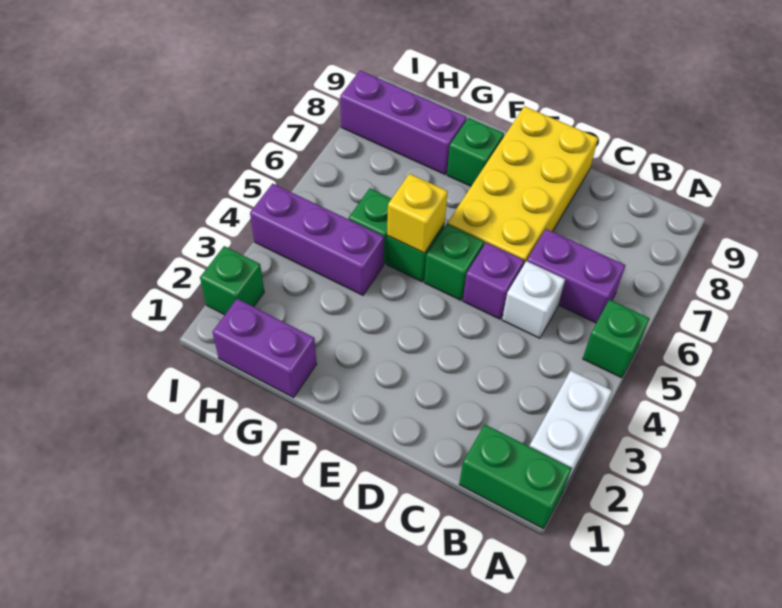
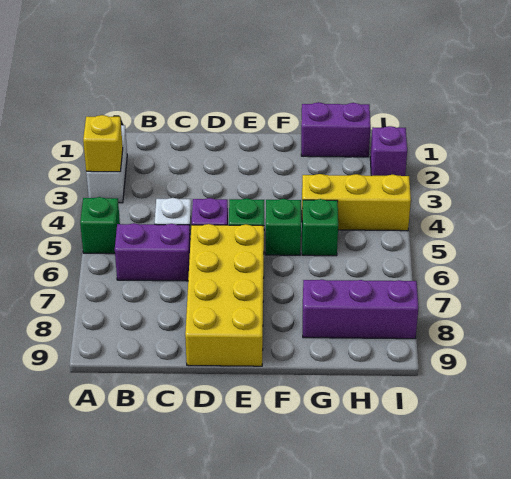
green 1x2 brick [459,425,572,529] -> none
yellow 1x1 brick [387,174,448,253] -> yellow 1x1 brick moved to [83,115,123,172]
green 1x1 brick [447,118,504,186] -> none
purple 1x3 brick [250,184,384,295] -> yellow 1x3 brick [302,174,411,231]
green 1x1 brick [200,246,264,315] -> purple 1x1 brick [370,126,407,176]

